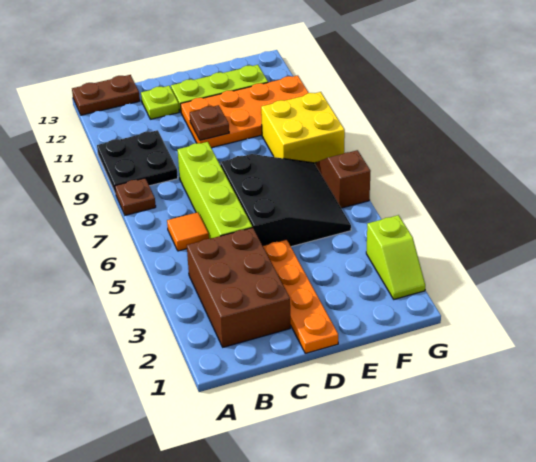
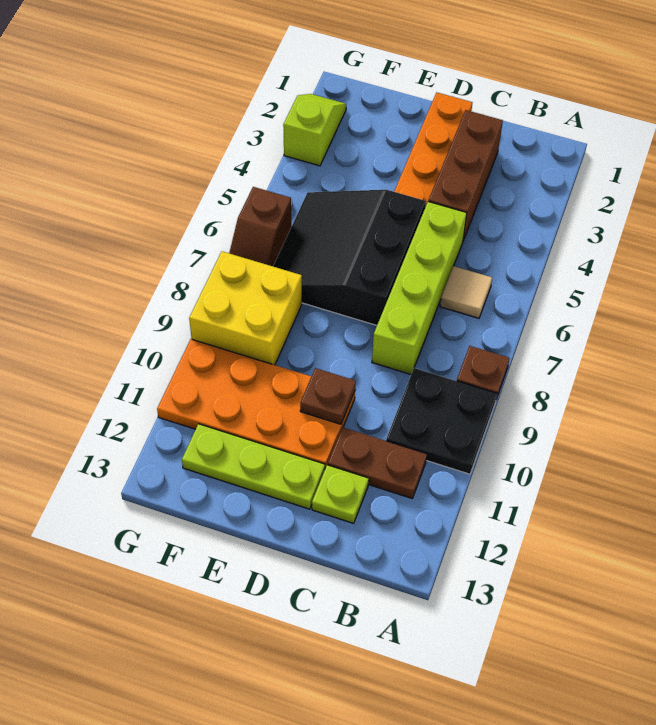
brown 1x2 plate [72,75,140,115] -> brown 1x2 plate moved to [328,427,427,498]
brown 2x3 brick [187,228,290,347] -> brown 1x3 brick [428,110,503,241]
orange 1x1 tile [167,212,209,251] -> tan 1x1 tile [440,266,492,318]

